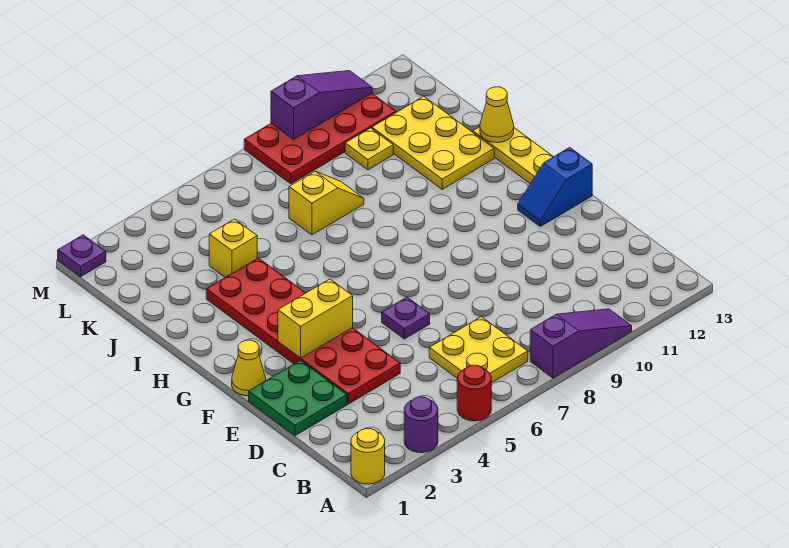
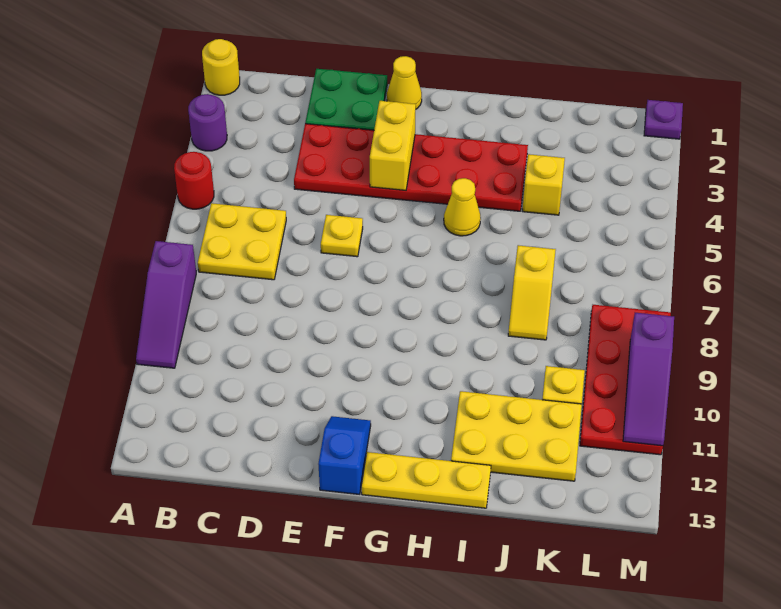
purple 1x1 plate [382,297,430,339] -> yellow 1x1 plate [321,215,363,257]
yellow 1x1 cone [480,87,514,143] -> yellow 1x1 cone moved to [444,178,481,236]

